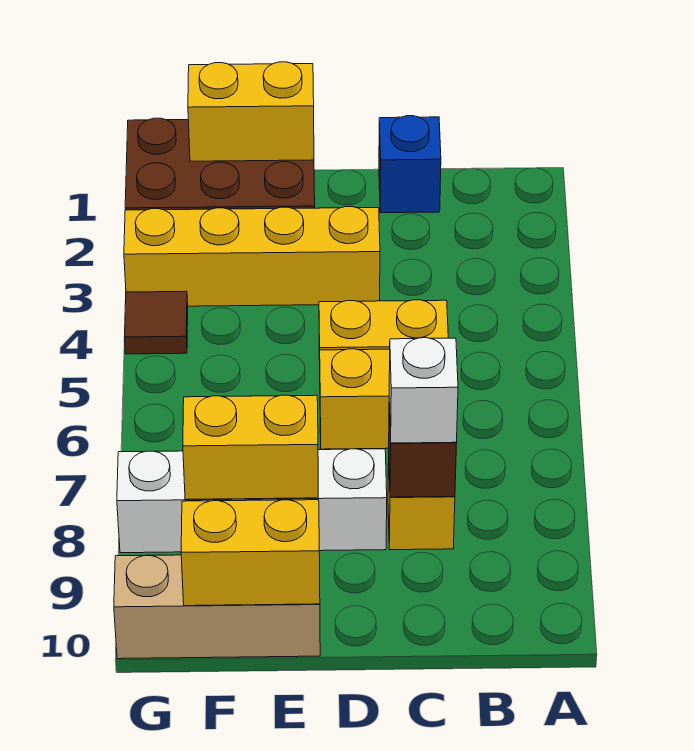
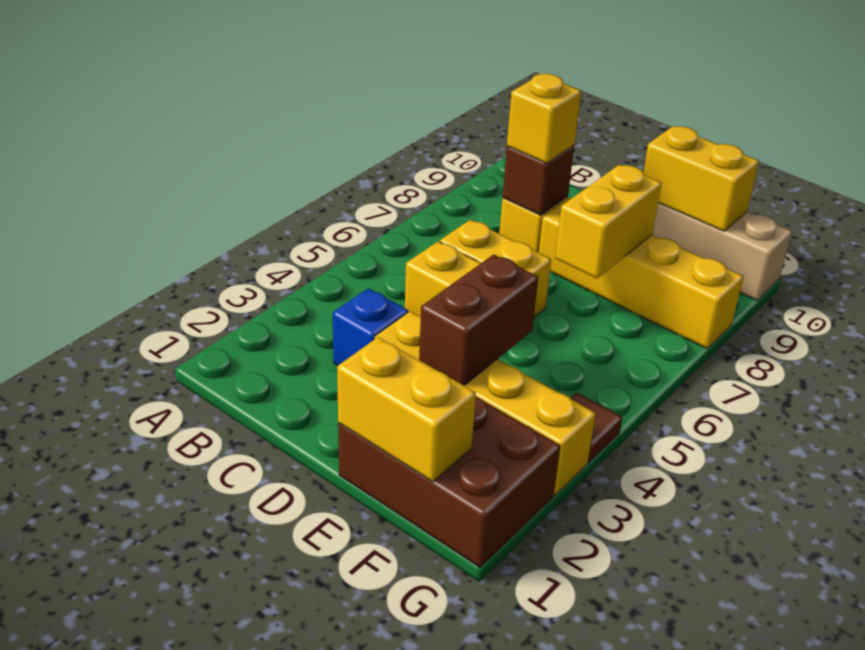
blue 1x1 brick [379,116,441,213] -> blue 1x1 brick moved to [333,288,408,366]
white 1x1 brick [389,338,458,443] -> yellow 1x1 brick [507,74,581,163]
white 1x4 brick [117,449,387,553] -> yellow 1x4 brick [539,198,744,349]
none -> brown 1x2 brick [419,254,538,385]
yellow 1x2 brick [183,395,318,499] -> yellow 1x2 brick turned to [555,165,662,279]

